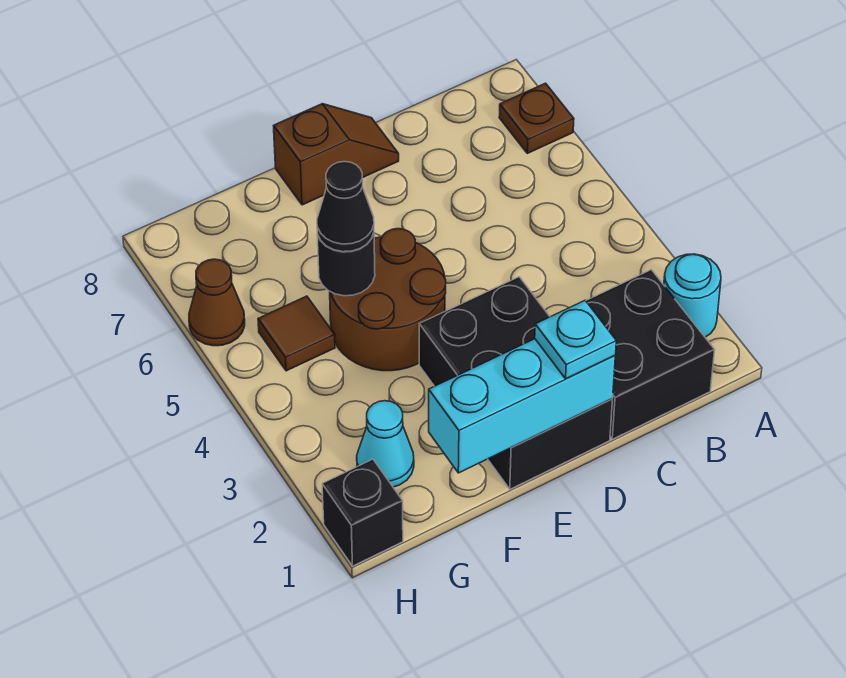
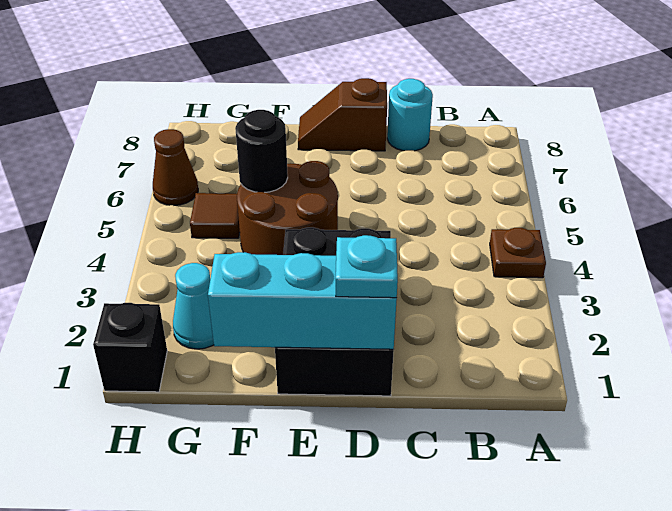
cyan 1x1 round brick [664,254,721,337] -> cyan 1x1 round brick moved to [387,79,433,151]
brown 1x1 plate [499,83,574,153] -> brown 1x1 plate moved to [490,228,546,278]
black 2x2 brick [586,270,715,439] -> none
brown 1x2 slope [274,104,399,205] -> brown 1x2 slope turned to [298,78,387,151]
black 1x1 cone [317,162,374,252] -> none

